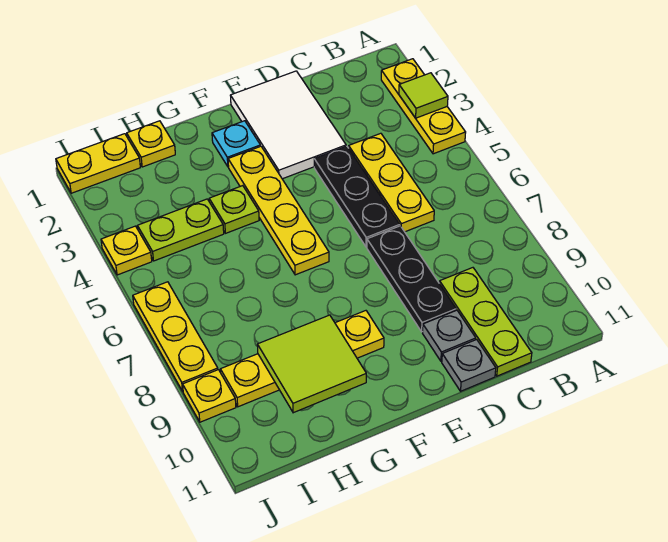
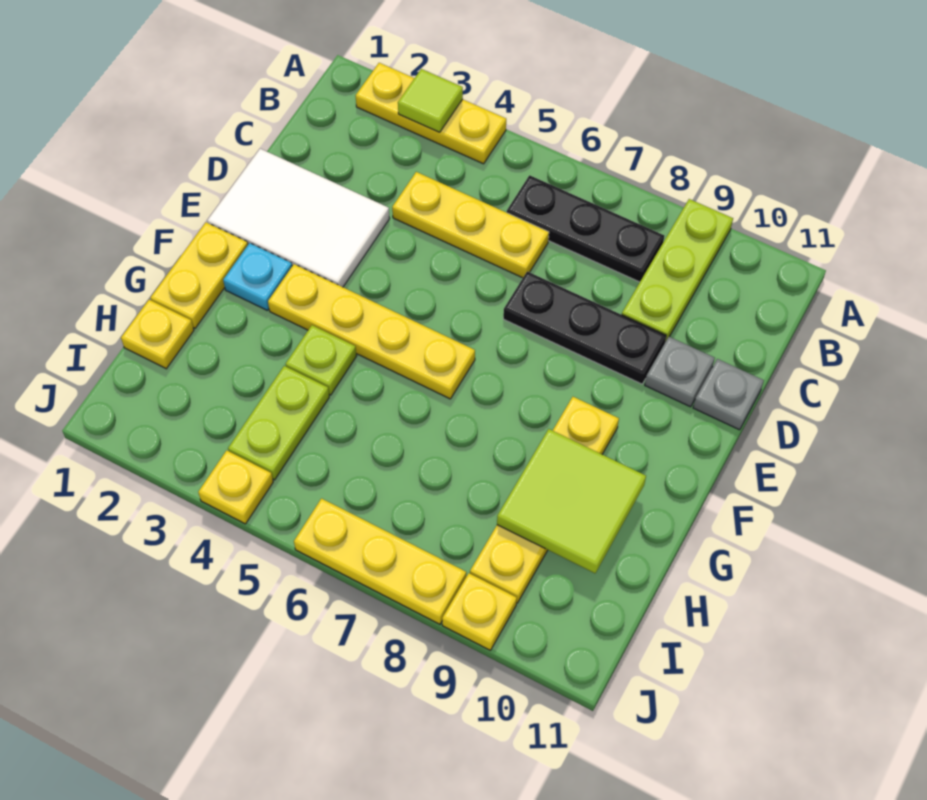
lime 1x3 plate [439,268,532,376] -> lime 1x3 plate turned to [622,199,733,342]
black 1x3 plate [314,146,400,247] -> black 1x3 plate moved to [507,175,664,282]
yellow 1x2 plate [56,134,140,193] -> yellow 1x2 plate moved to [150,222,248,328]

